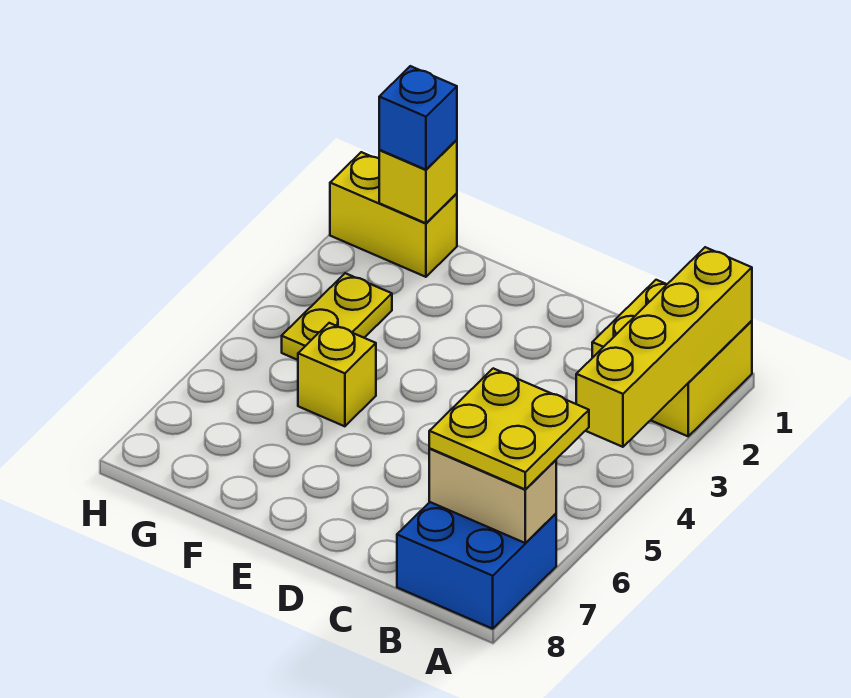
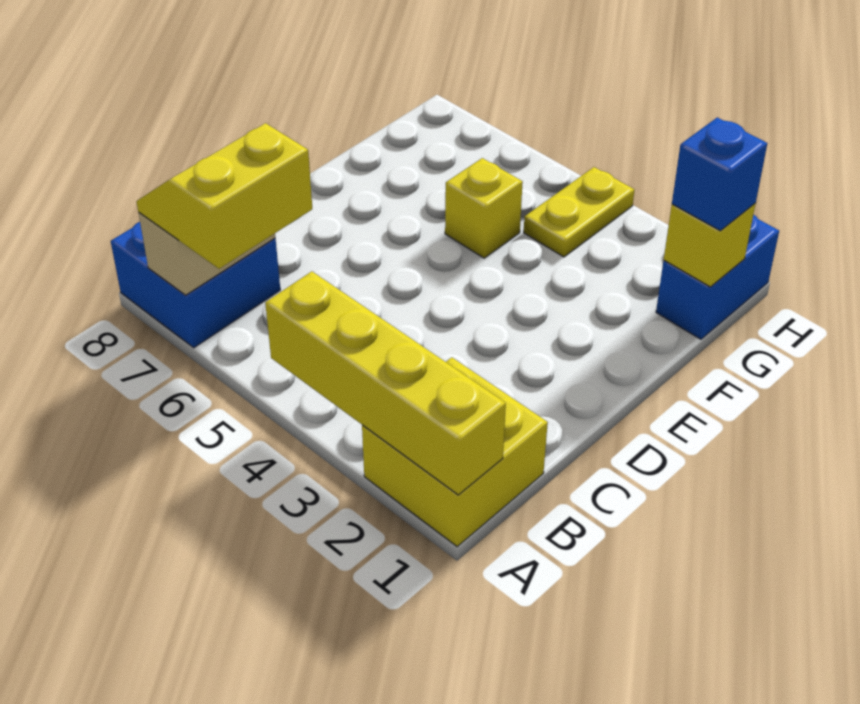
yellow 2x2 plate [429,368,589,490] -> yellow 2x2 slope [136,123,312,269]
yellow 1x2 brick [330,152,457,277] -> blue 1x2 brick [656,215,779,339]
yellow 1x2 plate [282,273,392,360] -> yellow 1x2 plate turned to [524,167,634,257]

